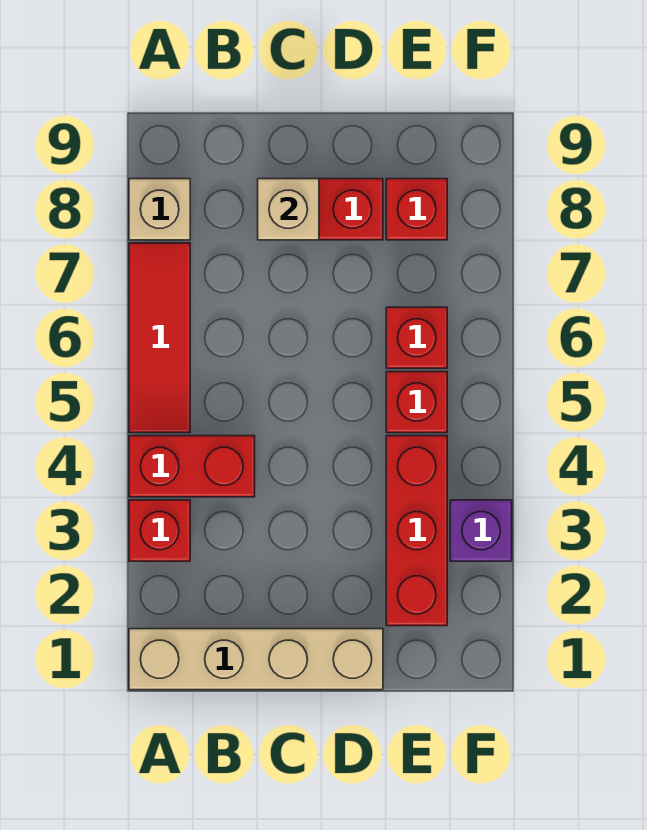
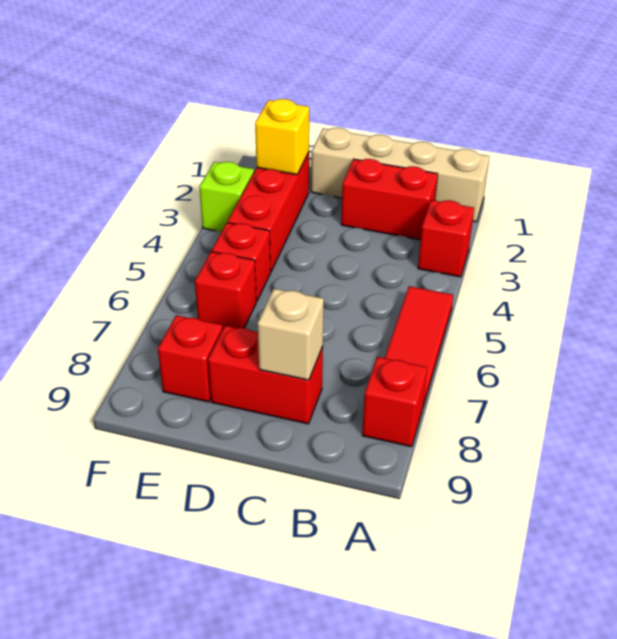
red 1x2 brick [129,436,255,497] -> red 1x2 brick moved to [341,159,438,240]
tan 1x1 brick [129,179,190,240] -> red 1x1 brick [362,357,427,447]
none -> yellow 1x1 brick [255,99,309,175]
purple 1x1 brick [450,500,512,561] -> lime 1x1 brick [199,162,254,232]

